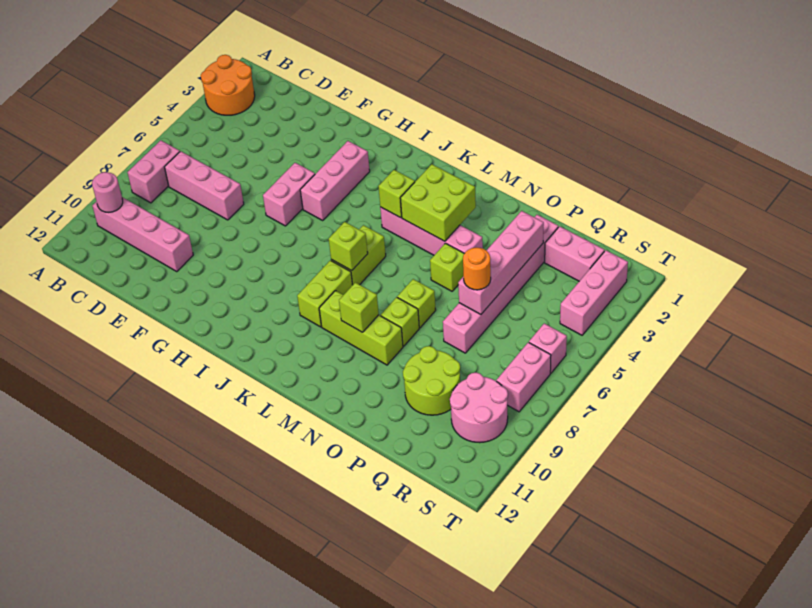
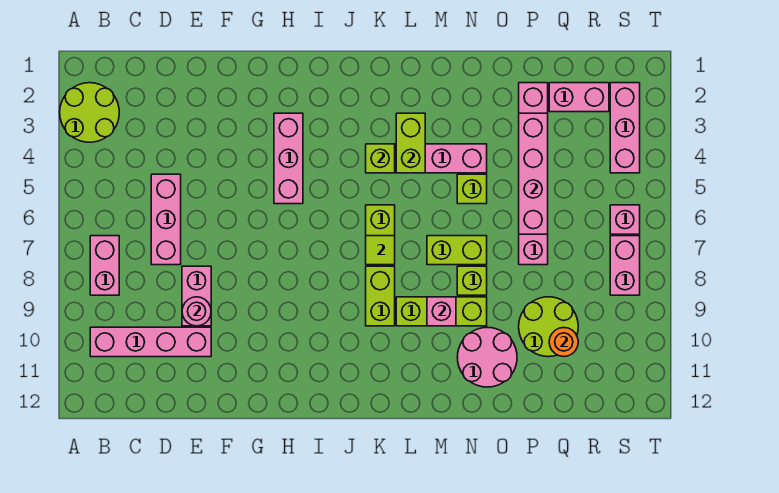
orange 2x2 round brick [201,55,255,115] -> lime 2x2 round brick [60,83,119,142]
pink 1x1 round brick [92,172,123,212] -> pink 1x1 round brick moved to [182,297,211,326]
pink 1x3 brick [165,151,244,220] -> pink 1x3 brick turned to [151,174,181,265]
pink 1x2 brick [263,163,315,226] -> pink 1x2 brick moved to [182,266,211,326]
lime 1x1 brick [329,222,368,271] -> lime 1x1 tile [366,236,395,265]
lime 2x2 brick [400,164,476,241] -> lime 1x2 brick [396,113,425,173]
lime 1x1 brick [339,283,379,332] -> pink 1x1 brick [427,297,456,326]
lime 1x1 brick [397,279,436,328] -> lime 1x2 brick [427,236,487,265]
orange 1x1 round brick [463,248,491,290] -> orange 1x1 round brick moved to [549,328,578,357]
pink 2x2 round brick [450,373,508,443] -> pink 2x2 round brick moved to [457,327,517,387]

